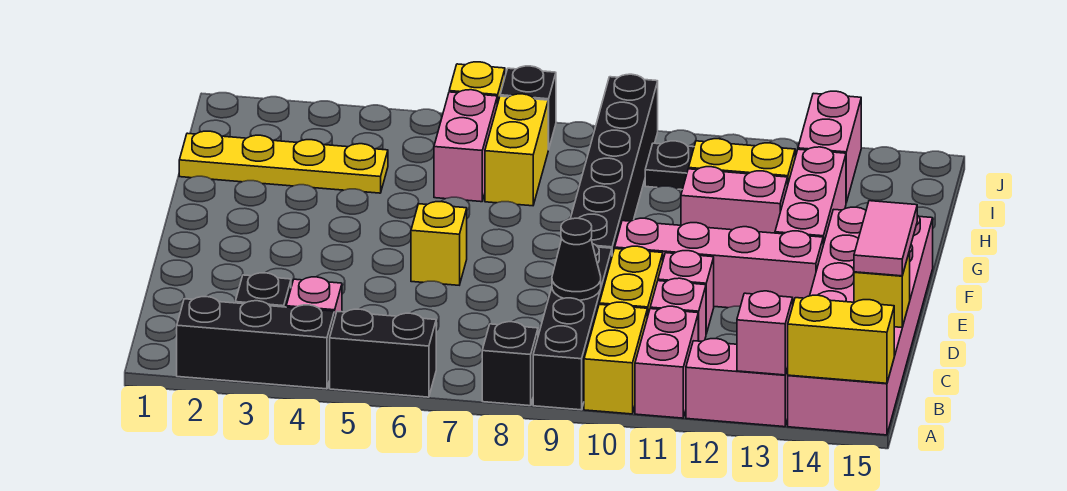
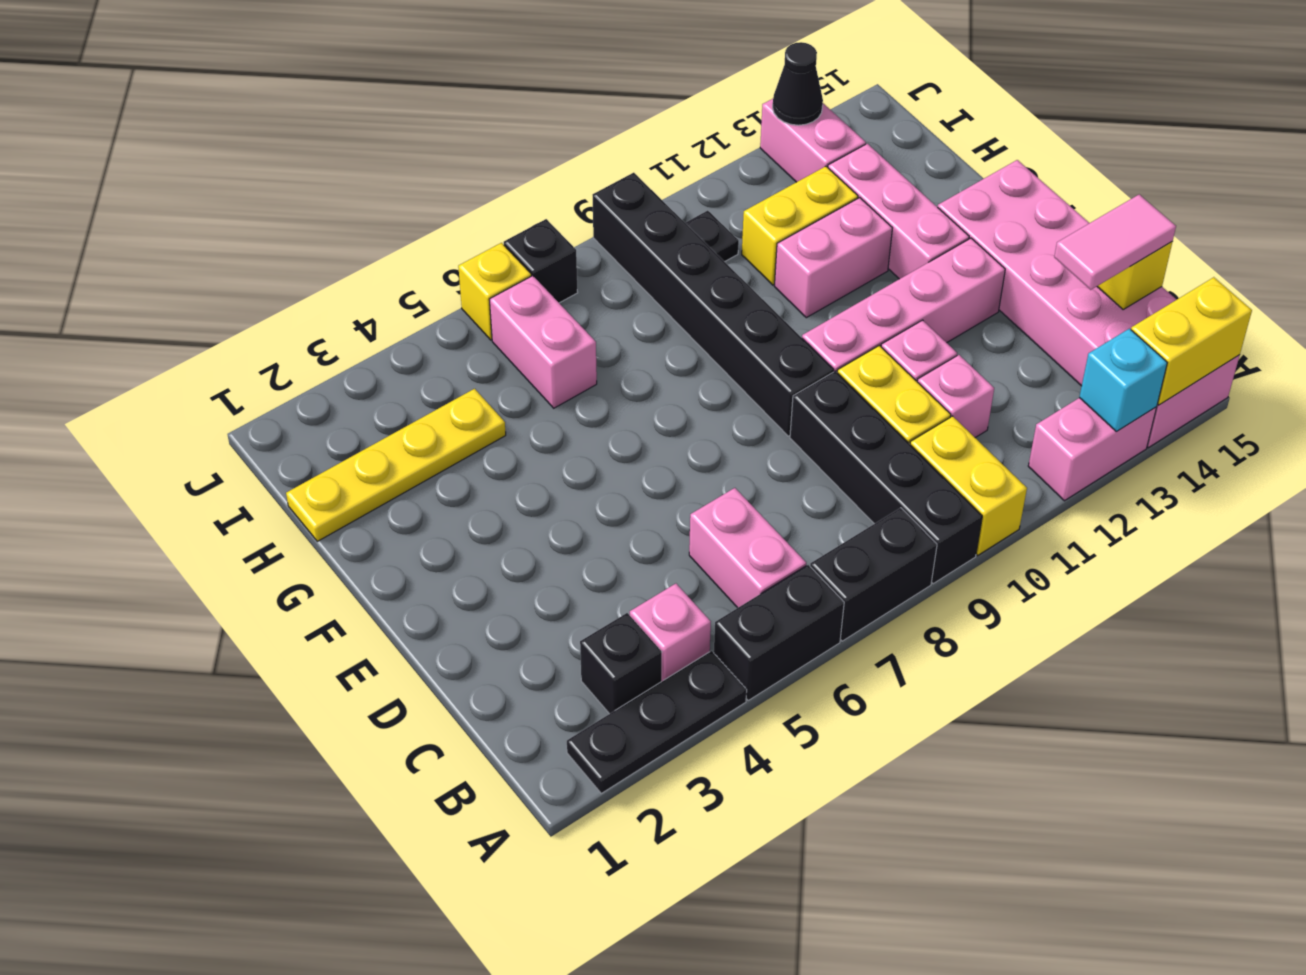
black 1x3 brick [177,297,334,389] -> black 1x3 plate [567,651,747,793]
black 1x1 brick [482,322,538,406] -> black 1x2 brick [810,508,937,641]
pink 1x2 brick [635,306,698,418] -> pink 1x2 brick moved to [689,488,806,608]
pink 1x1 brick [737,291,793,375] -> cyan 1x1 brick [1079,329,1167,432]
black 1x1 cone [552,218,601,300] -> black 1x1 cone moved to [773,42,823,125]
pink 1x2 tile [854,201,917,276] -> pink 1x2 tile turned to [1054,195,1176,290]
yellow 1x1 brick [411,202,467,285] -> none
yellow 1x2 brick [485,94,548,206] -> none

